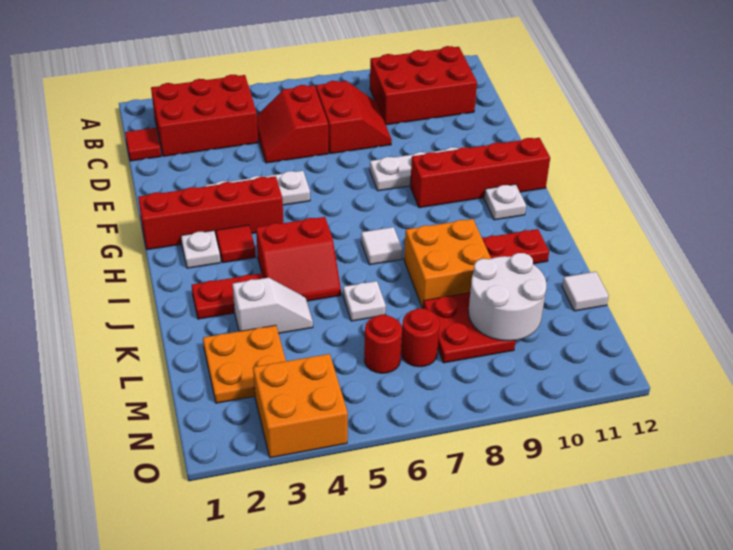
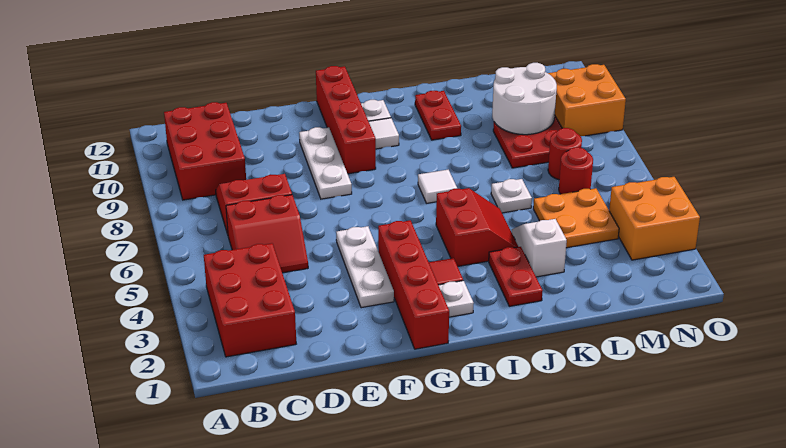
red 1x1 tile [125,128,161,161] -> none
orange 2x2 brick [404,219,491,308] -> orange 2x2 brick moved to [548,64,626,136]
orange 2x2 plate [203,325,286,403] -> orange 2x2 plate moved to [533,188,619,248]
white 1x1 tile [562,272,609,311] -> white 1x1 tile moved to [369,118,399,149]

